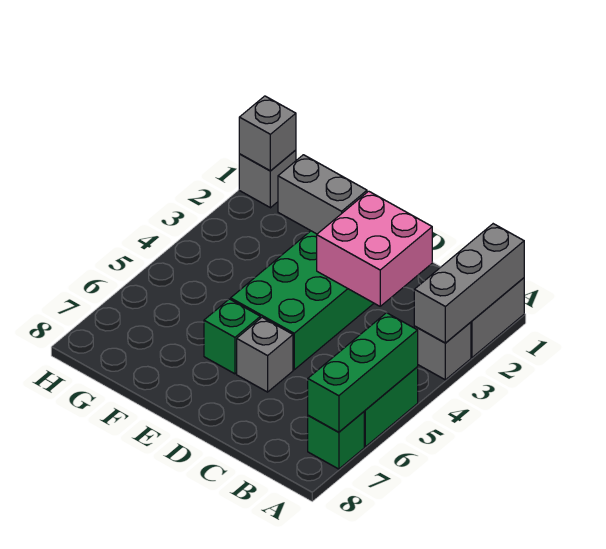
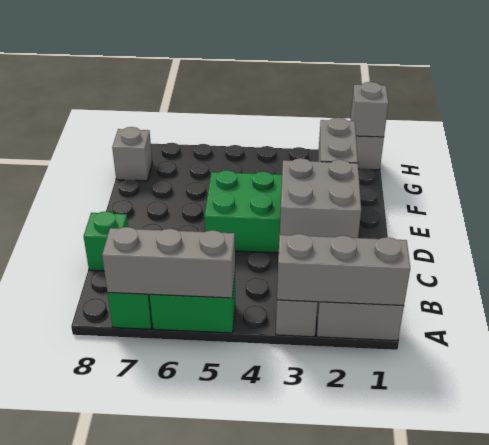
green 1x3 brick [308,313,418,432] -> grey 1x3 brick [102,227,235,298]
pink 2x2 brick [317,191,432,306] -> grey 2x2 brick [280,158,361,238]
grey 1x1 brick [237,317,293,392] -> grey 1x1 brick moved to [112,127,152,181]
green 1x1 brick [204,299,260,374] -> green 1x1 brick moved to [84,211,128,271]

